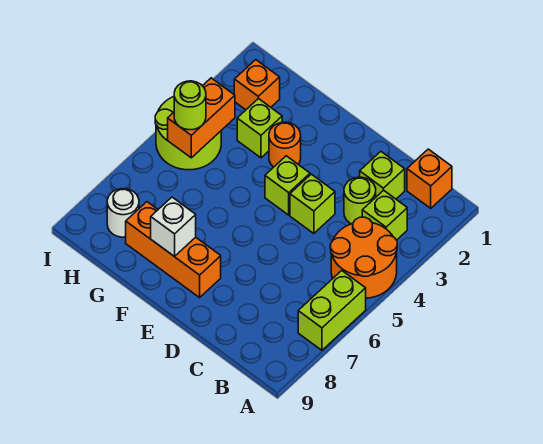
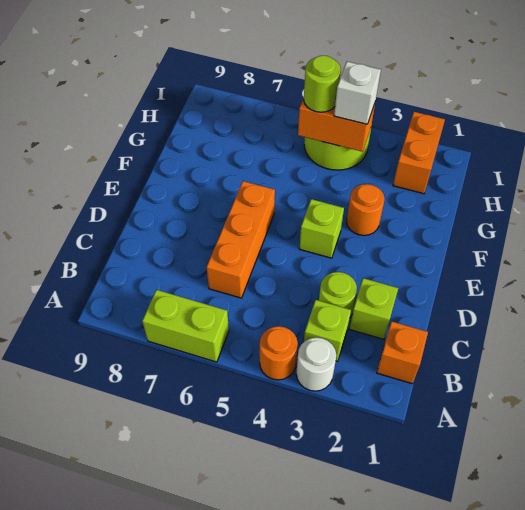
orange 2x2 round brick [330,217,397,298] -> orange 1x1 round brick [260,326,298,380]
lime 1x1 brick [290,174,335,234] -> none
orange 1x3 brick [126,202,221,298] -> orange 1x3 brick moved to [207,181,275,298]
white 1x1 brick [151,197,196,257] -> white 1x1 brick moved to [334,62,381,124]
lime 1x1 brick [237,98,282,158] -> none
orange 1x1 brick [234,60,280,110] -> orange 1x2 brick [393,112,445,194]
white 1x1 round brick [107,189,139,237] -> white 1x1 round brick moved to [296,337,336,391]

